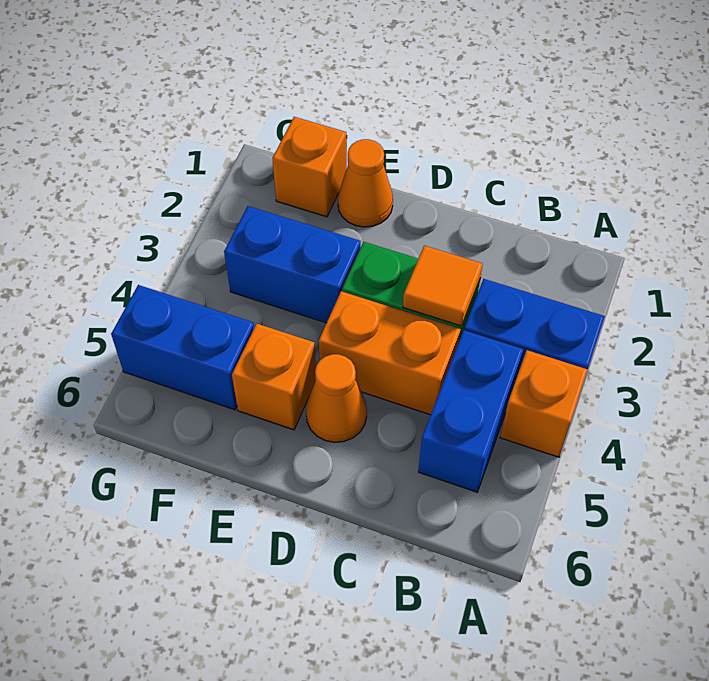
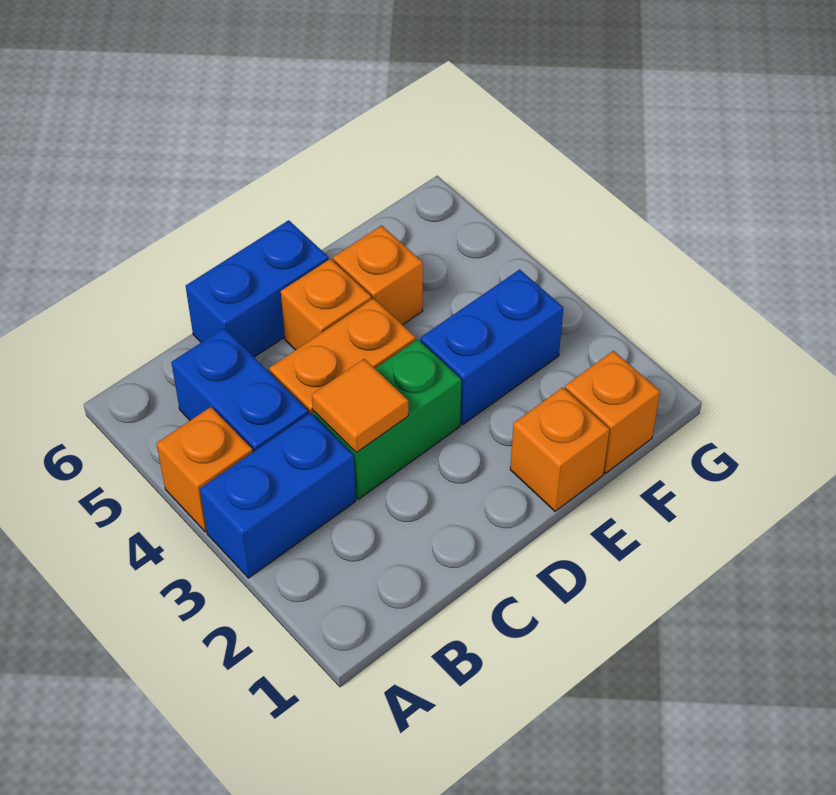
orange 1x1 cone [306,354,367,442] -> orange 1x1 brick [281,259,372,350]
orange 1x1 cone [338,139,393,227] -> orange 1x1 brick [510,388,609,511]
blue 1x2 brick [111,285,254,410] -> blue 1x2 brick moved to [186,220,329,357]

